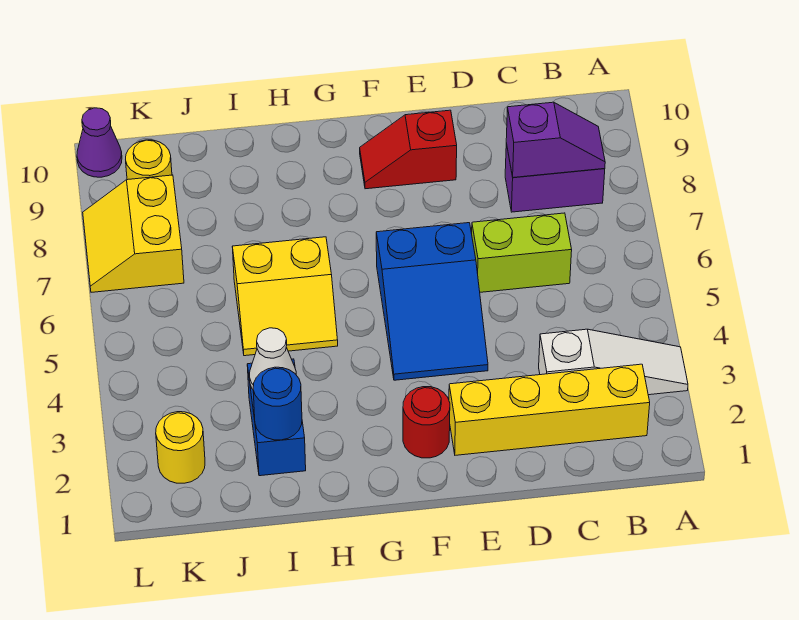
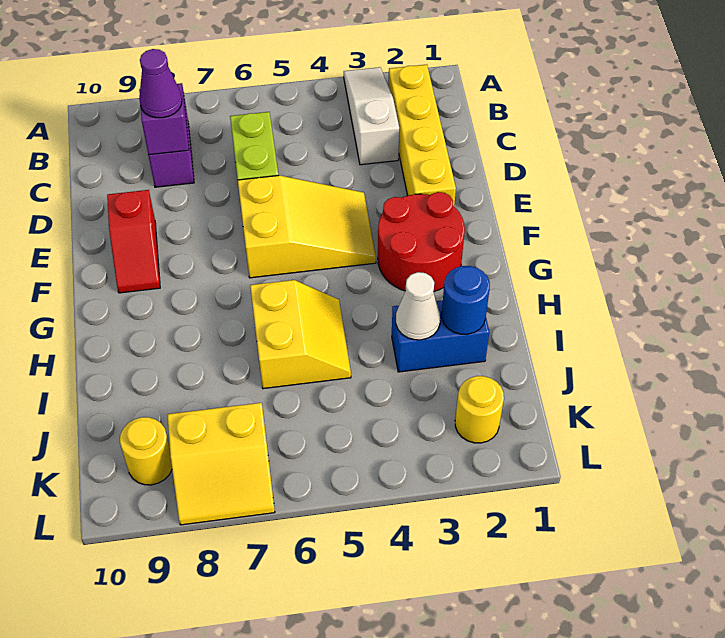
blue 2x3 slope [376,223,488,380] -> yellow 2x3 slope [238,175,376,278]
red 1x1 round brick [403,387,450,458] -> red 2x2 round brick [378,192,465,291]
purple 1x1 cone [77,108,122,177] -> purple 1x1 cone moved to [139,49,182,118]

